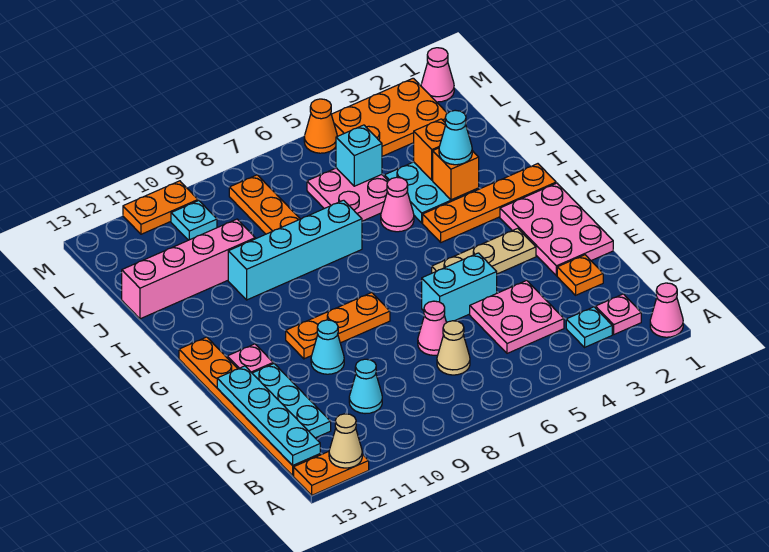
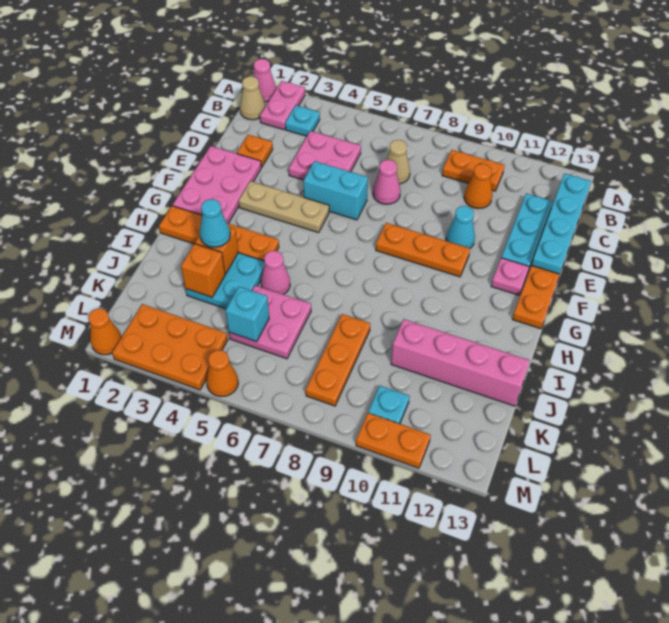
orange 1x2 plate [294,452,369,495] -> orange 1x2 plate moved to [442,150,505,191]
tan 1x1 cone [329,414,362,468] -> tan 1x1 cone moved to [240,76,265,120]
pink 1x1 plate [596,294,641,334] -> pink 1x2 plate [260,81,305,130]
cyan 1x1 cone [349,359,382,414] -> orange 1x1 cone [464,164,492,209]
cyan 1x4 brick [228,200,362,300] -> none
pink 1x1 cone [421,48,454,102] -> orange 1x1 cone [88,309,121,355]

